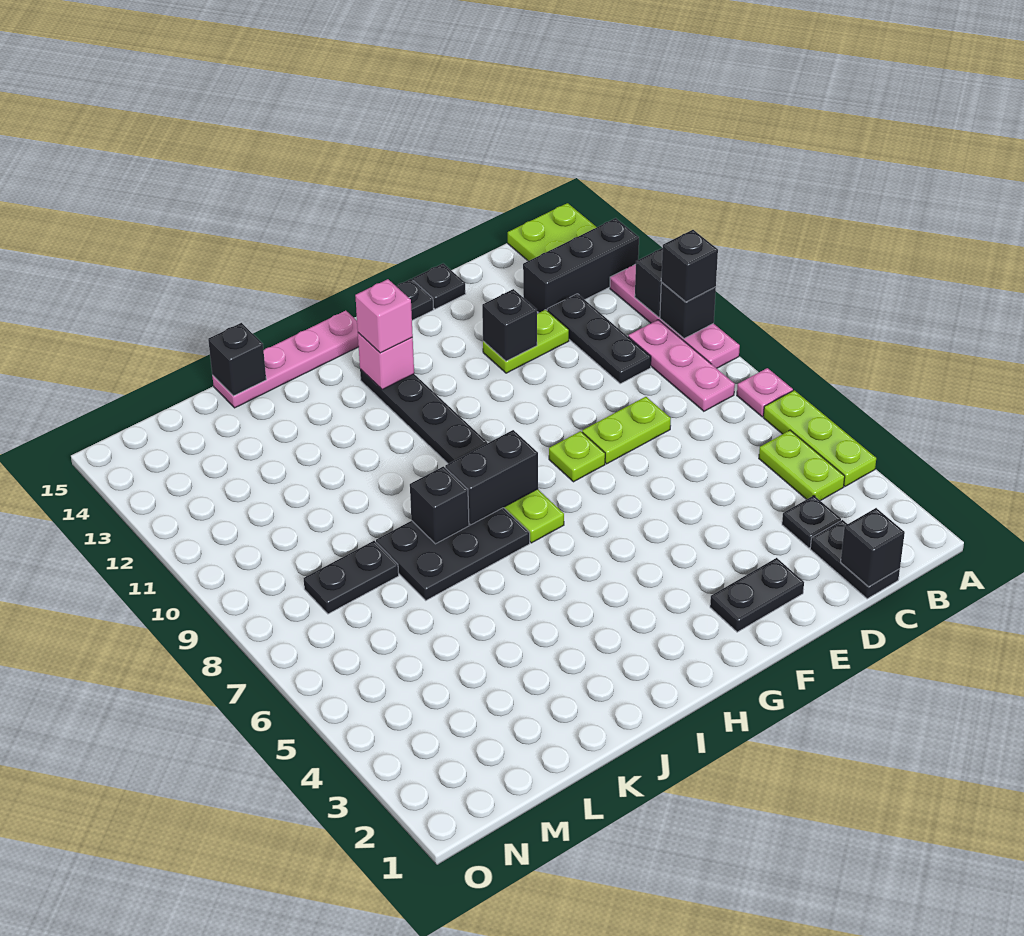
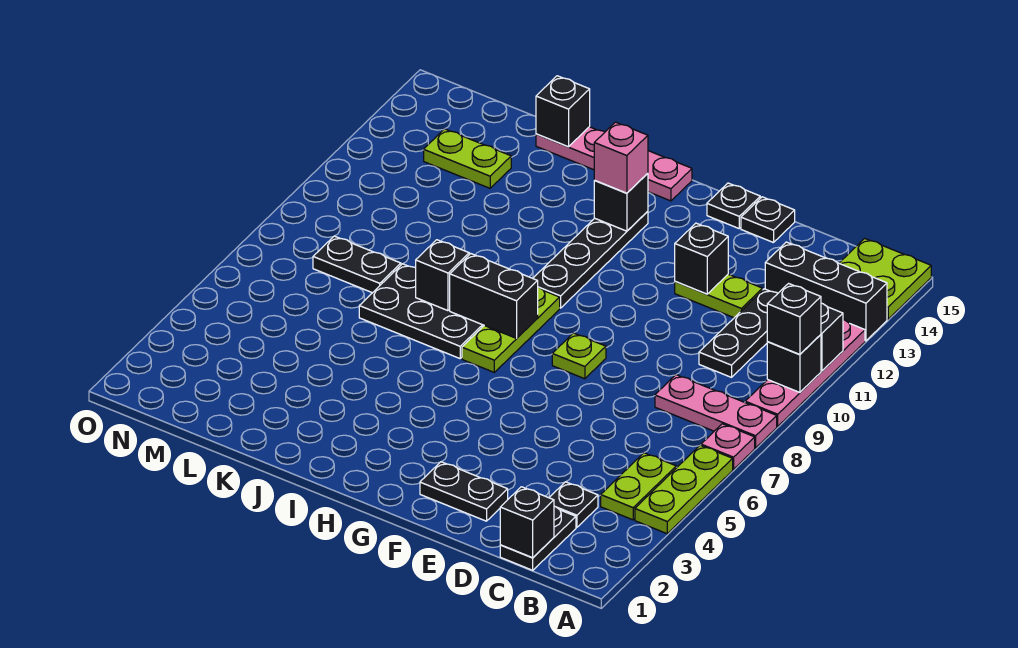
pink 1x3 plate [628,320,735,411] -> pink 1x3 plate turned to [655,375,777,448]
lime 1x2 plate [582,397,671,464] -> lime 1x2 plate moved to [424,129,511,188]
pink 1x1 brick [358,333,414,389] -> black 1x1 brick [594,173,648,231]

